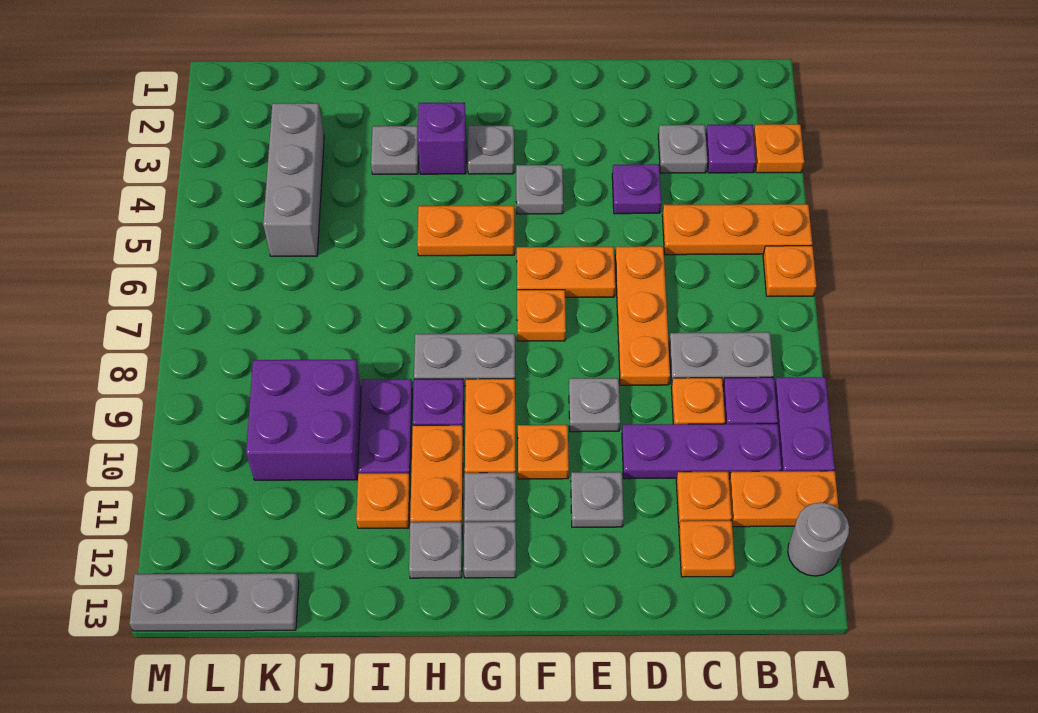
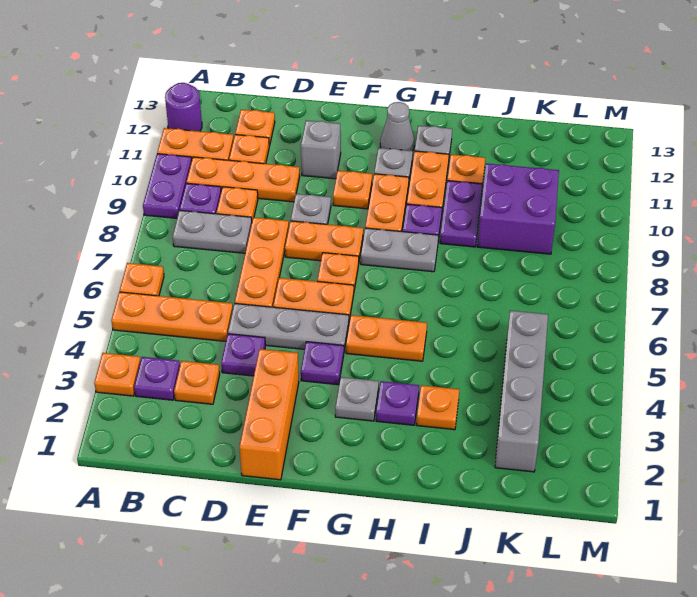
grey 1x1 round brick [788,502,849,576] -> purple 1x1 round brick [165,83,202,131]
purple 1x3 plate [622,424,782,479] -> orange 1x3 plate [186,157,300,202]
grey 1x1 plate [658,125,708,173] -> orange 1x1 plate [174,361,220,404]
none -> orange 1x3 brick [239,349,299,480]
none -> orange 1x2 plate [285,221,363,261]
grey 1x1 plate [571,472,624,527] -> grey 1x1 brick [301,120,341,179]
grey 1x1 plate [516,165,563,214] -> purple 1x1 plate [301,342,344,385]
grey 1x1 plate [464,522,516,578] -> grey 1x1 cone [380,102,414,151]
purple 1x1 brick [418,103,466,174] -> purple 1x1 plate [376,381,419,425]
grey 1x1 plate [371,126,419,174] -> orange 1x1 plate [417,385,459,430]
grey 1x3 brick [263,103,324,256] -> grey 1x4 brick [495,311,548,472]
grey 1x3 plate [129,573,299,631] -> grey 1x3 plate moved to [228,303,349,351]

